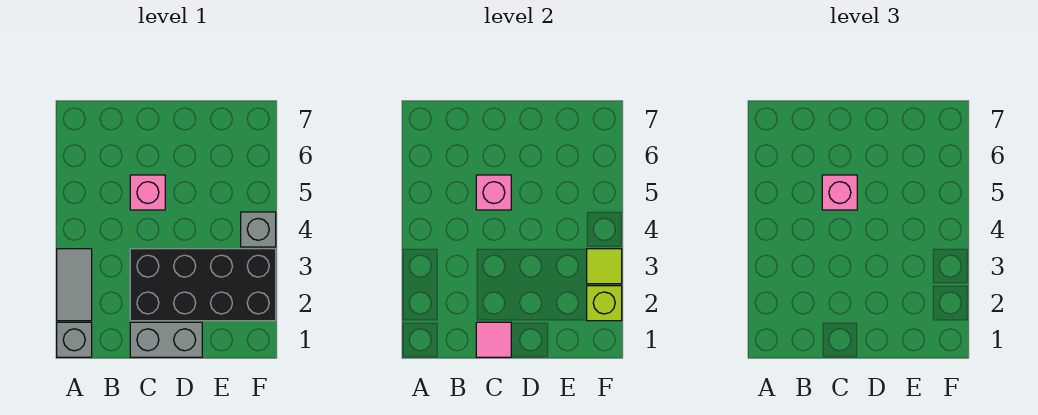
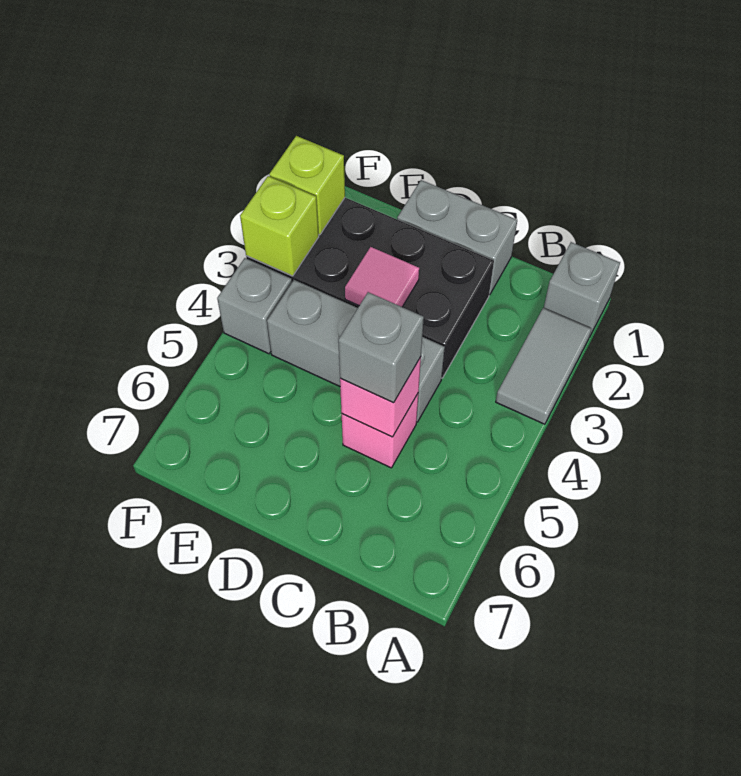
pink 1x1 tile [476,322,511,357] -> pink 1x1 tile moved to [345,247,419,307]
none -> grey 1x3 brick [267,280,445,422]
pink 1x1 brick [822,175,857,210] -> grey 1x1 brick [338,292,424,403]
lime 1x1 tile [587,249,622,284] -> lime 1x1 brick [240,176,319,276]

